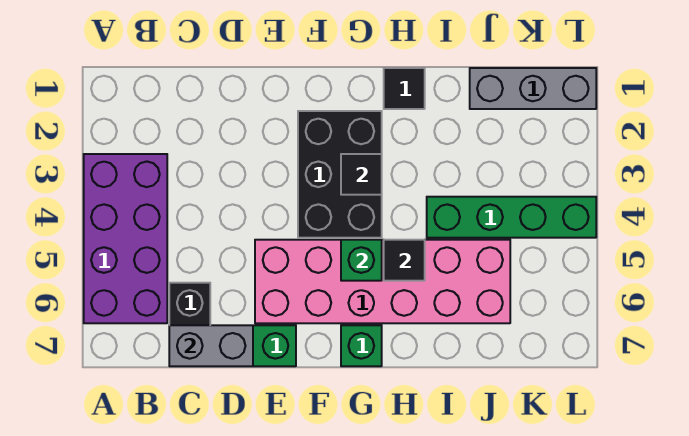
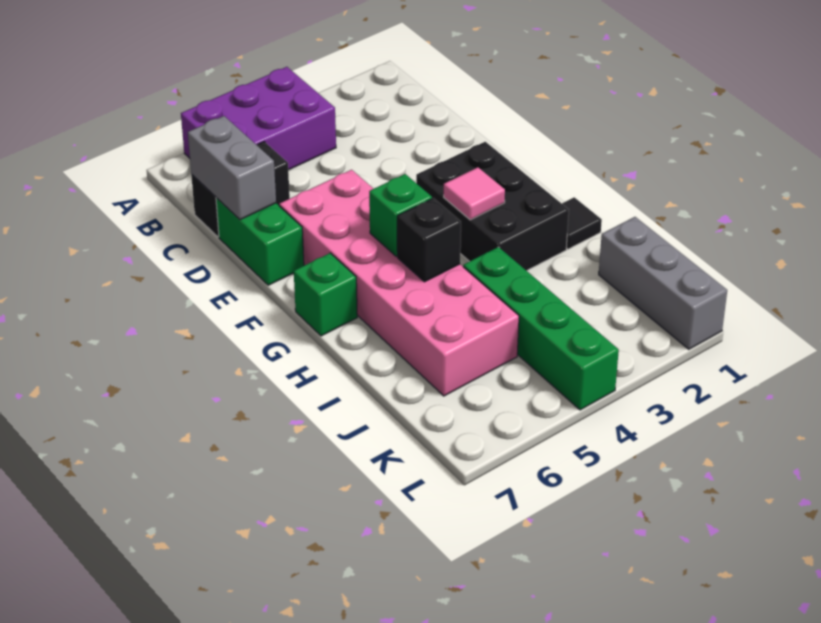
purple 2x4 brick [84,154,167,323] -> purple 2x3 brick [181,67,336,170]
black 2x3 brick [298,111,382,238] -> black 2x3 brick turned to [416,142,569,271]
black 1x1 tile [341,154,382,195] -> pink 1x1 tile [444,167,505,220]
black 1x1 tile [384,240,425,281] -> black 1x1 brick [397,198,461,282]

